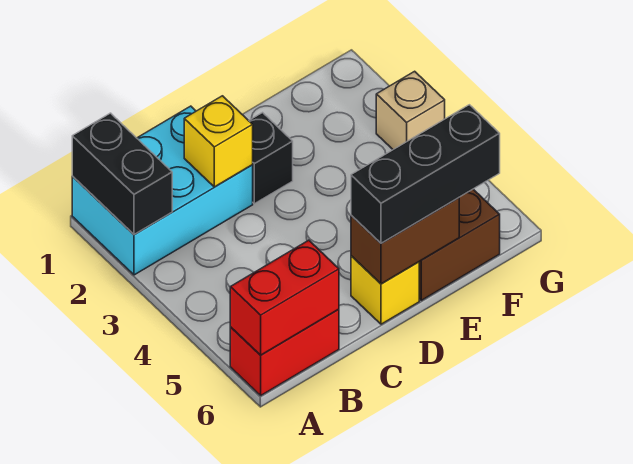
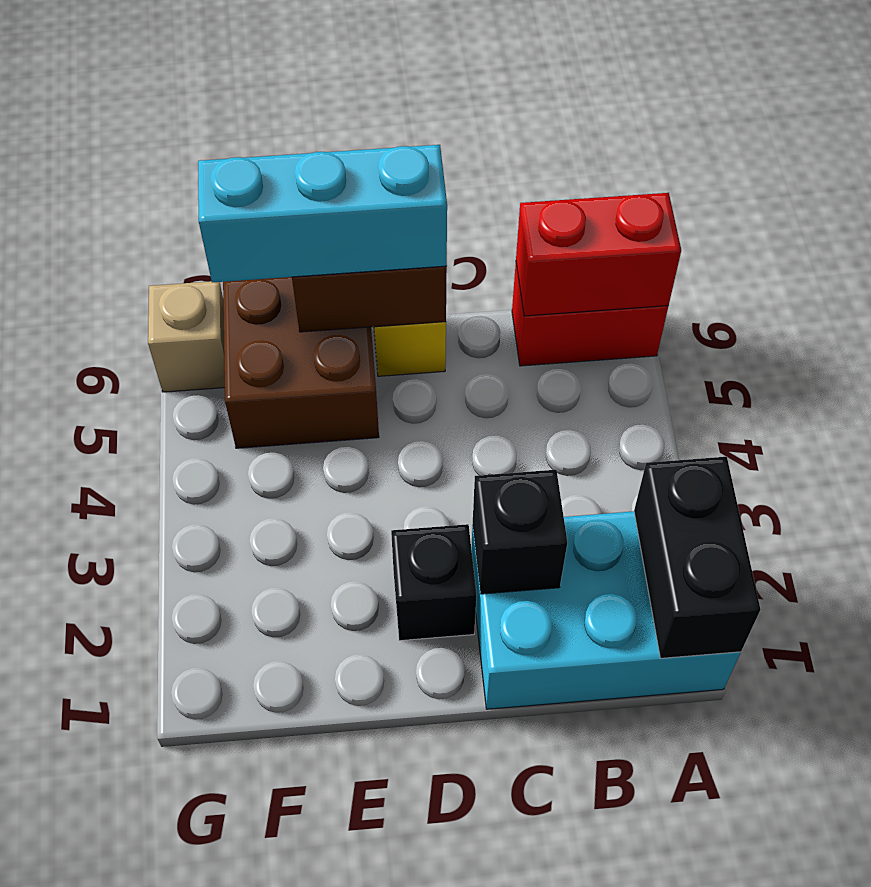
yellow 1x1 brick [184,96,253,187] -> black 1x1 brick [473,470,567,594]
black 1x3 brick [351,105,500,243] -> cyan 1x3 brick [198,145,447,282]
tan 1x1 brick [376,71,445,150] -> tan 1x1 brick moved to [148,281,225,392]

